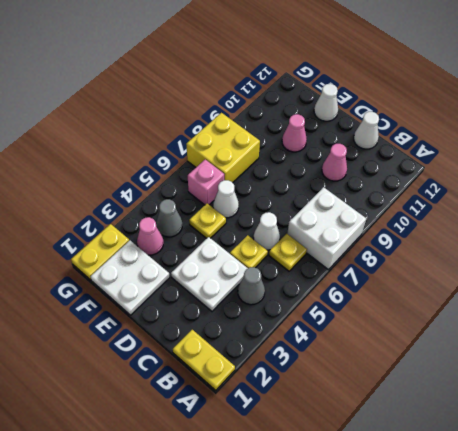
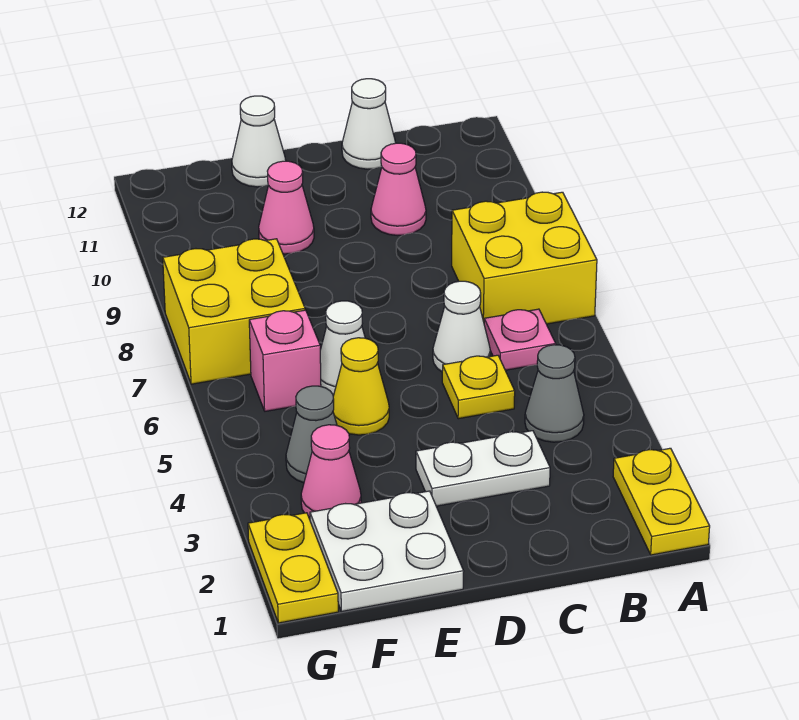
yellow 1x2 plate [173,330,235,390] -> yellow 1x2 plate turned to [613,448,710,555]
white 2x2 brick [287,187,366,270] -> yellow 2x2 brick [452,192,597,324]
yellow 1x1 plate [269,234,307,271] -> pink 1x1 plate [484,309,556,370]
white 2x2 plate [171,237,248,311] -> white 1x2 plate [416,431,550,506]
yellow 1x1 plate [189,204,226,238] -> yellow 1x1 cone [333,338,389,435]

